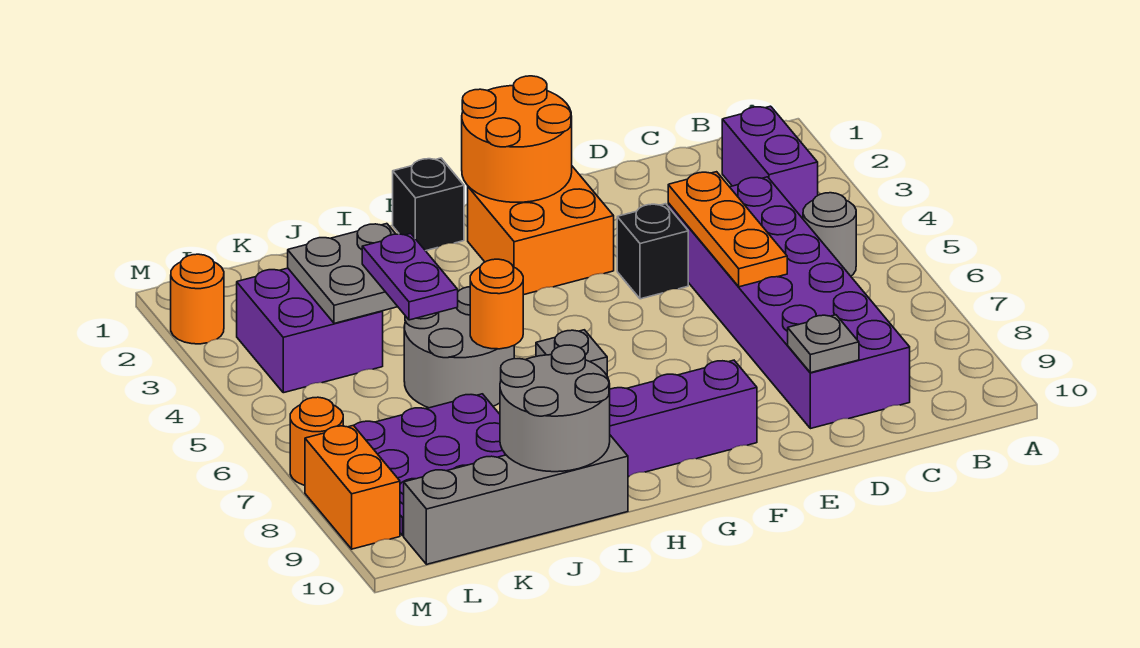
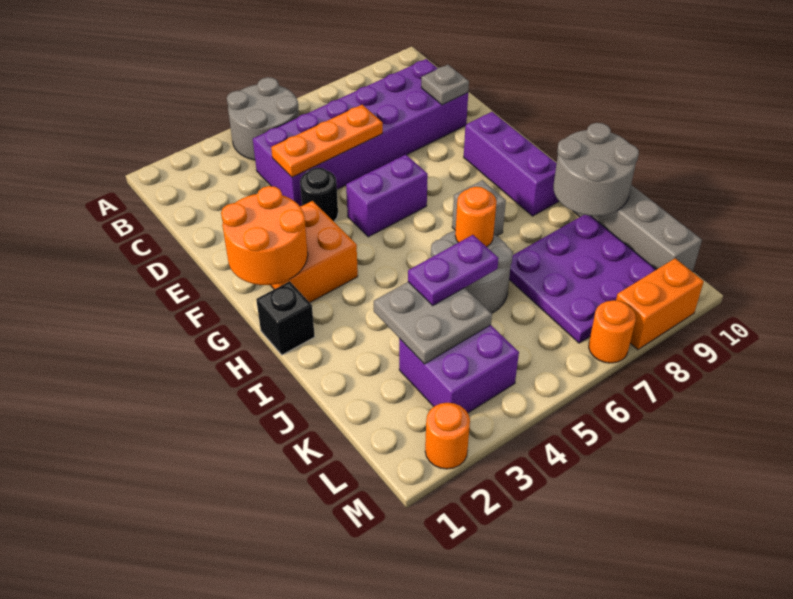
purple 1x2 brick [722,106,818,219] -> purple 1x2 brick moved to [346,155,428,237]
grey 1x1 round brick [803,193,856,276] -> grey 2x2 round brick [227,77,299,160]
black 1x1 brick [617,204,688,299] -> black 1x1 round brick [300,168,338,221]

